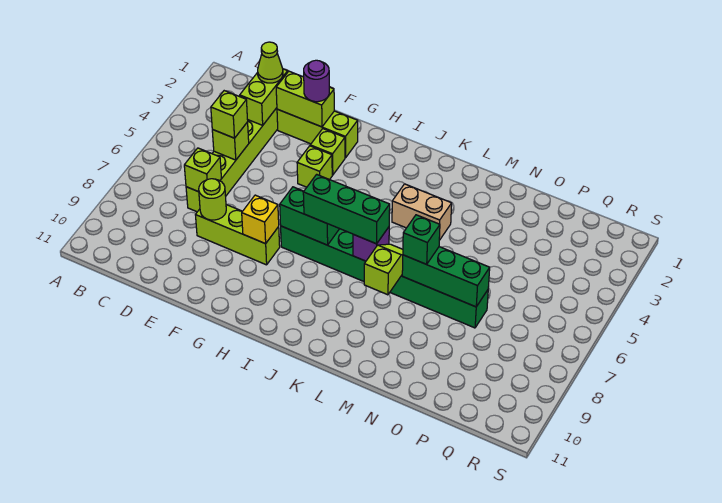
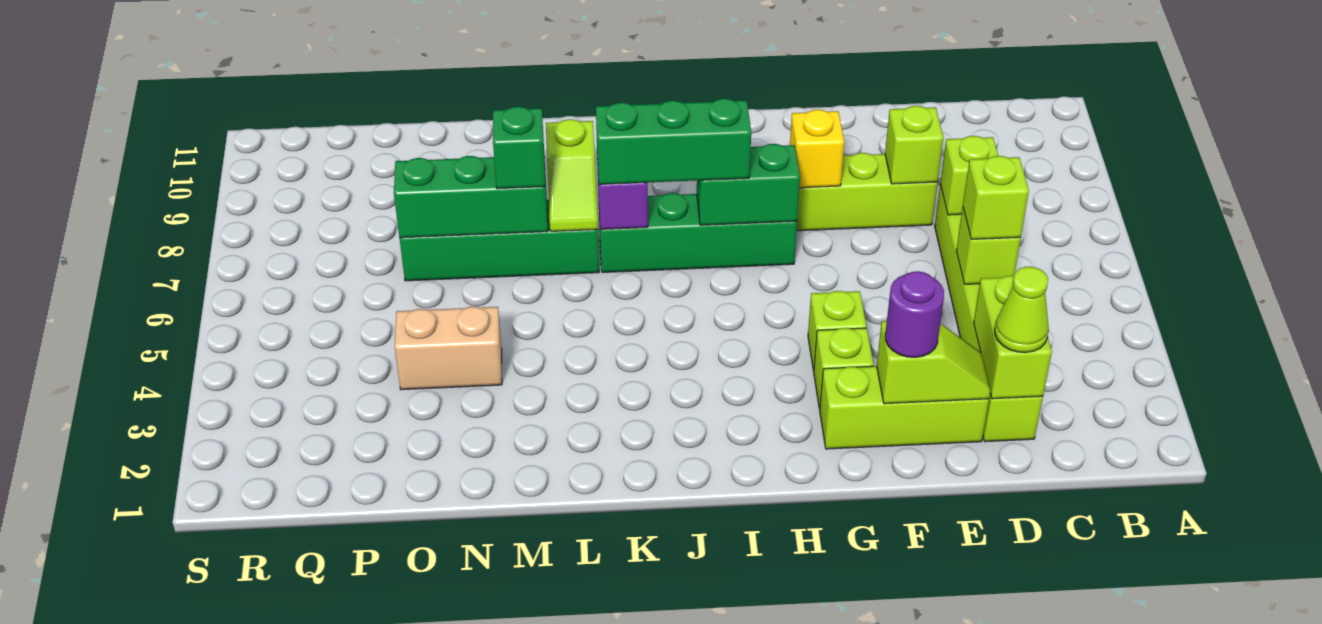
lime 1x2 brick [276,71,334,127] -> lime 1x2 slope [877,321,990,404]
lime 1x1 round brick [199,179,226,220] -> lime 1x1 brick [885,106,943,184]
tan 1x2 brick [392,184,452,240] -> tan 1x2 brick moved to [395,307,502,390]

